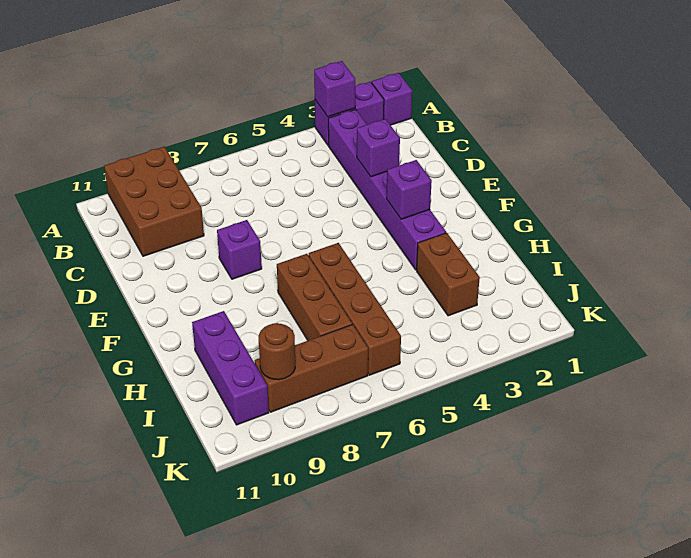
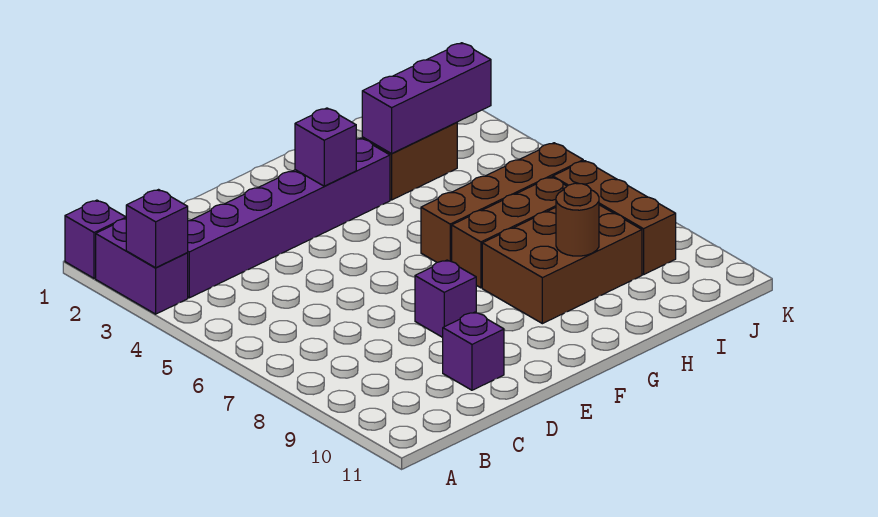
brown 2x3 brick [104,147,204,256] -> brown 2x3 brick moved to [482,205,642,324]
purple 1x1 brick [357,119,400,177] -> purple 1x1 brick moved to [443,312,504,390]
purple 1x3 brick [192,311,269,425] -> purple 1x3 brick moved to [362,43,491,154]
brown 1x1 round brick [259,323,295,380] -> brown 1x1 round brick moved to [556,183,599,256]

